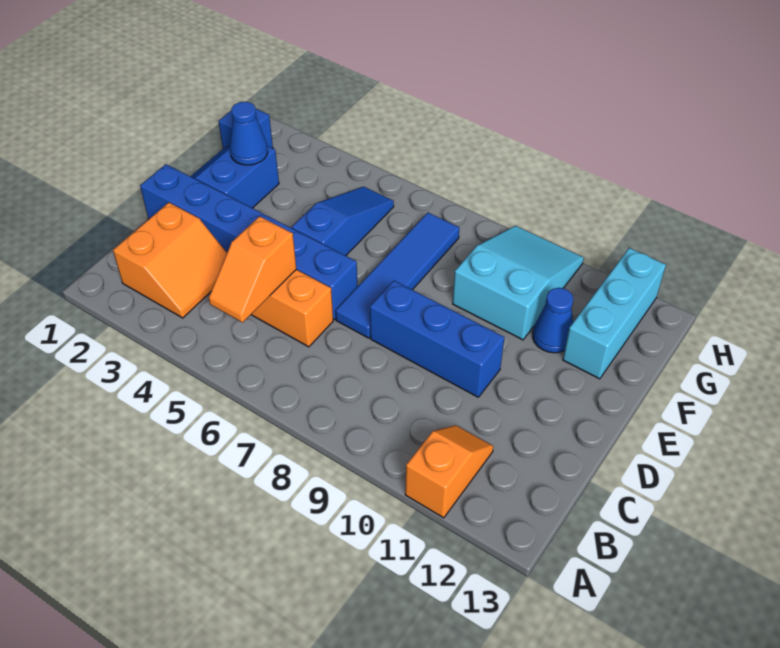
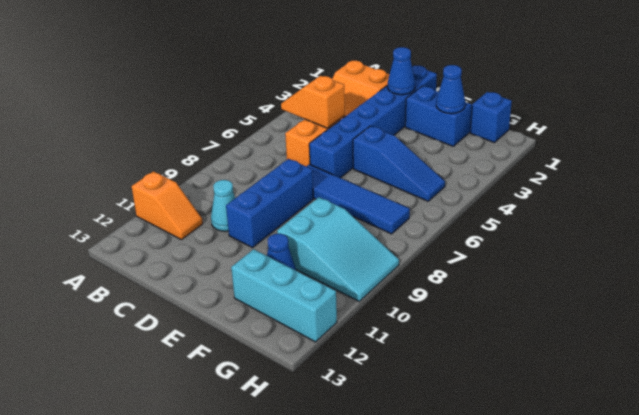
none -> cyan 1x1 cone [211,180,235,231]
none -> blue 1x1 cone [387,47,415,95]

